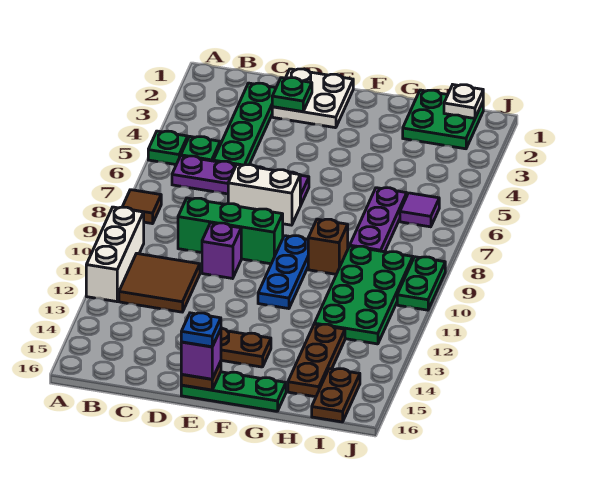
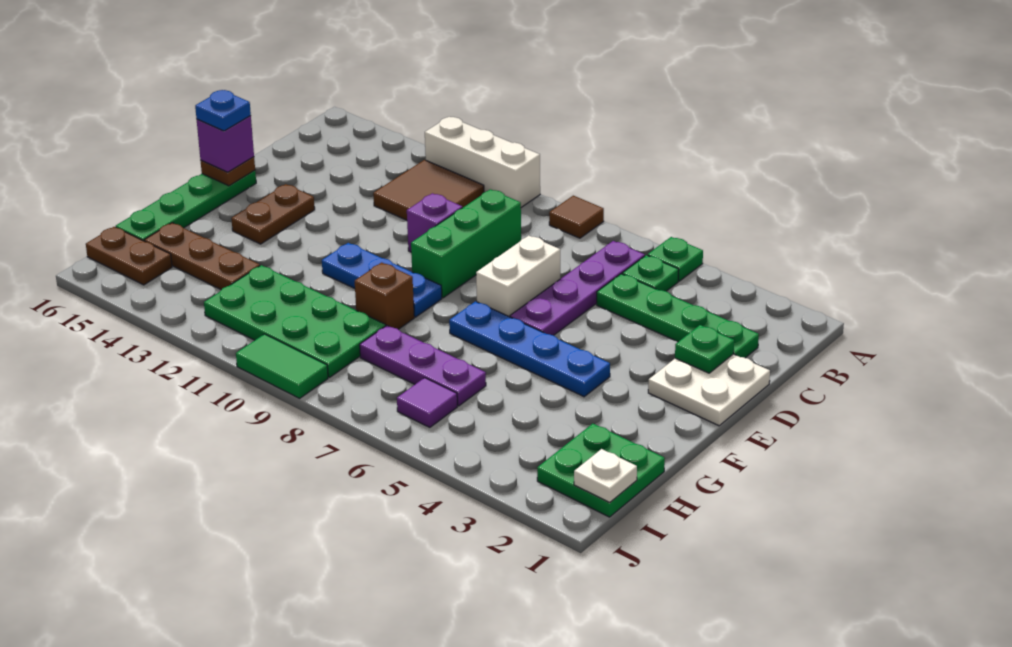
green 1x3 plate [181,372,286,411] -> green 1x4 plate [116,170,256,241]
none -> blue 1x4 plate [449,301,610,397]
green 1x2 plate [397,257,445,310] -> green 1x2 tile [236,334,328,398]

